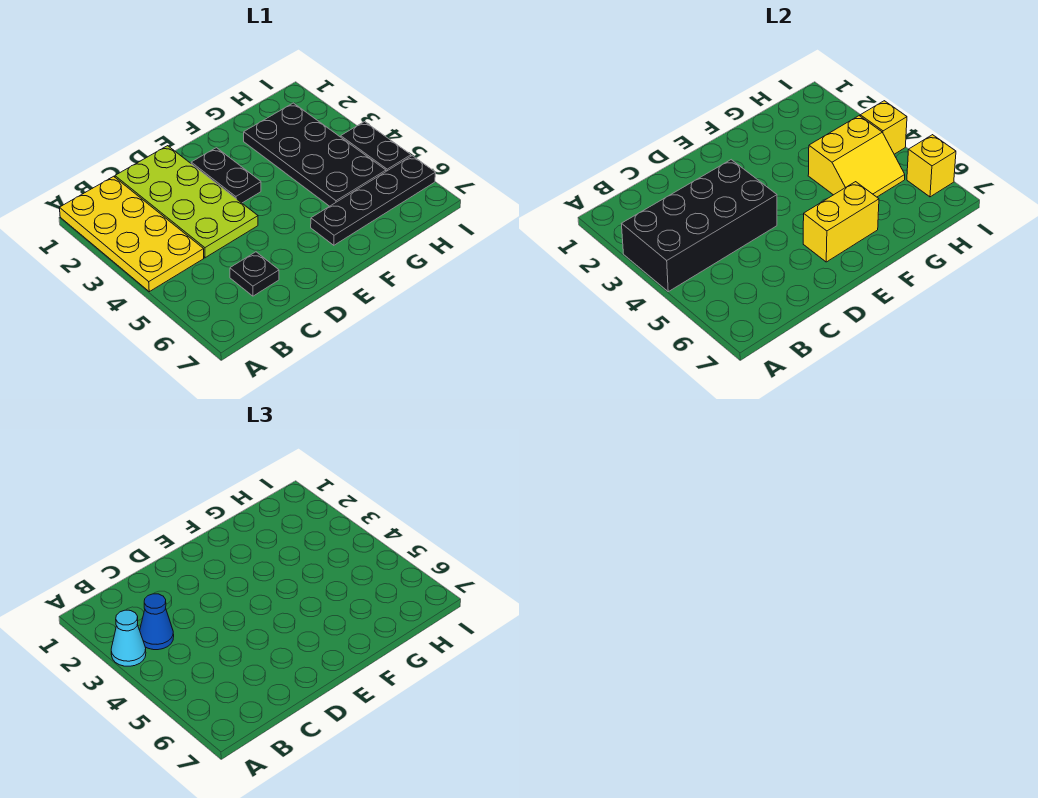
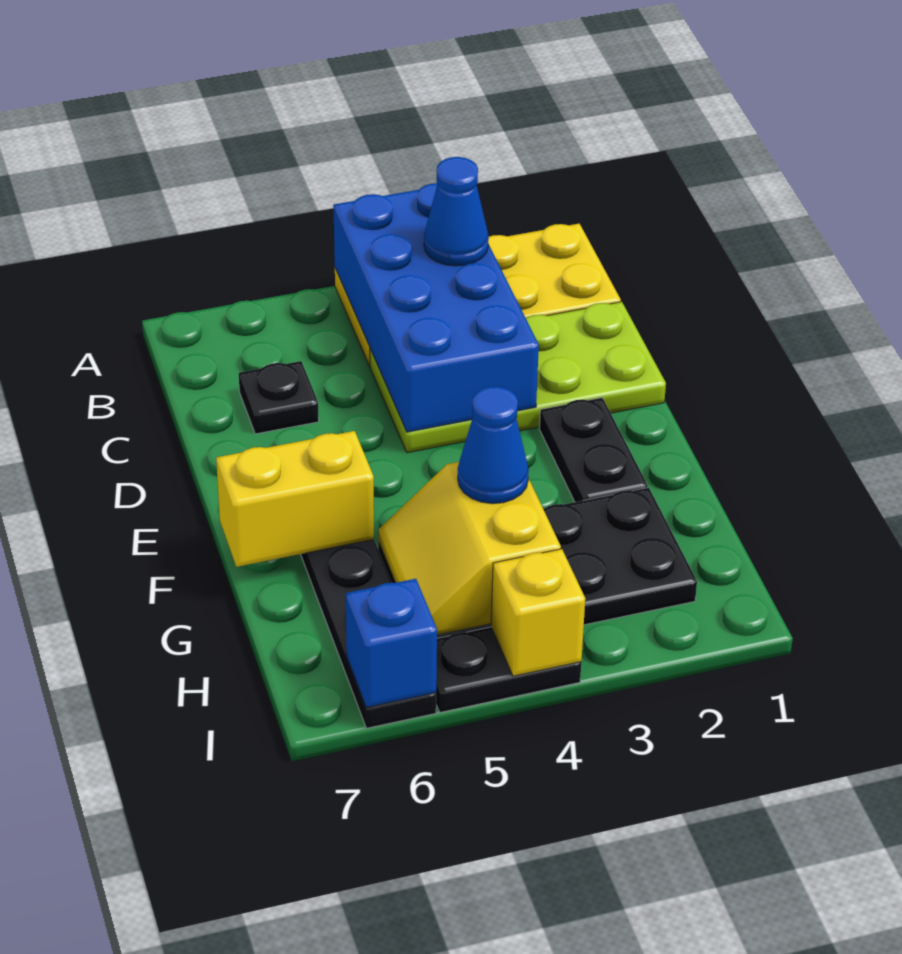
black 2x4 brick [622,160,777,292] -> blue 2x4 brick [333,183,539,432]
cyan 1x1 cone [111,610,146,666] -> none
black 1x2 plate [191,148,261,203] -> black 1x2 plate turned to [539,398,648,502]
yellow 1x2 brick [803,182,879,262] -> yellow 1x2 brick turned to [216,431,374,567]
none -> blue 1x1 cone [458,386,529,504]
yellow 1x1 brick [907,135,956,197] -> blue 1x1 brick [346,579,437,708]

